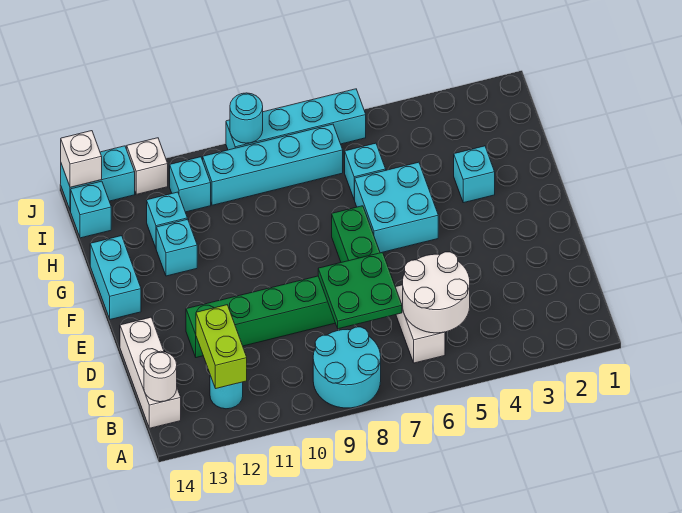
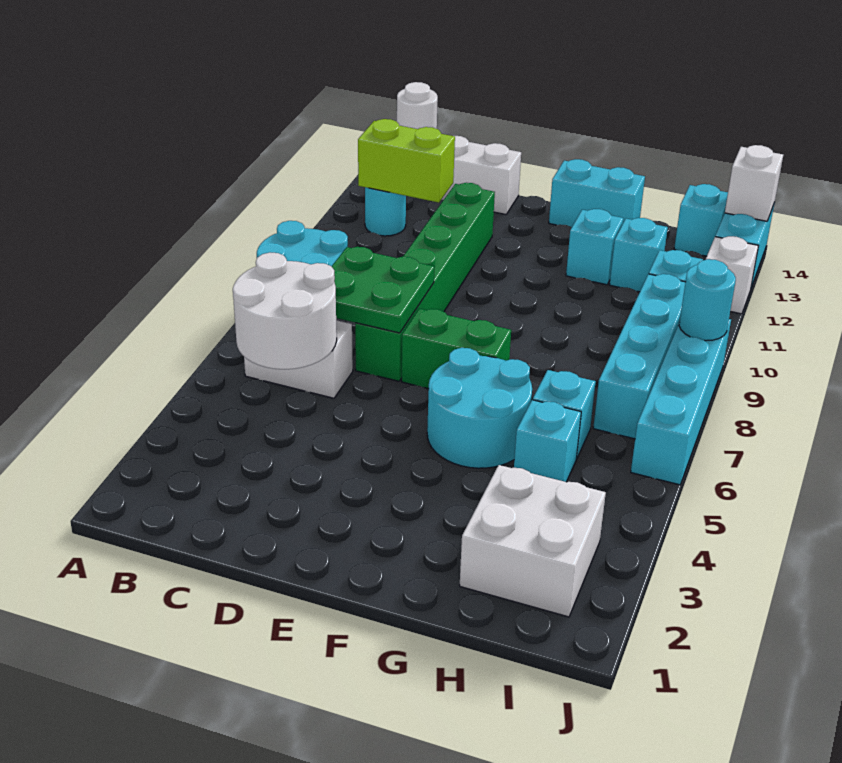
cyan 2x2 brick [355,162,438,253] -> cyan 2x2 round brick [427,348,532,468]
cyan 1x1 brick [454,146,495,203] -> cyan 1x1 brick moved to [514,400,581,482]
none -> white 2x2 brick [460,465,606,617]

